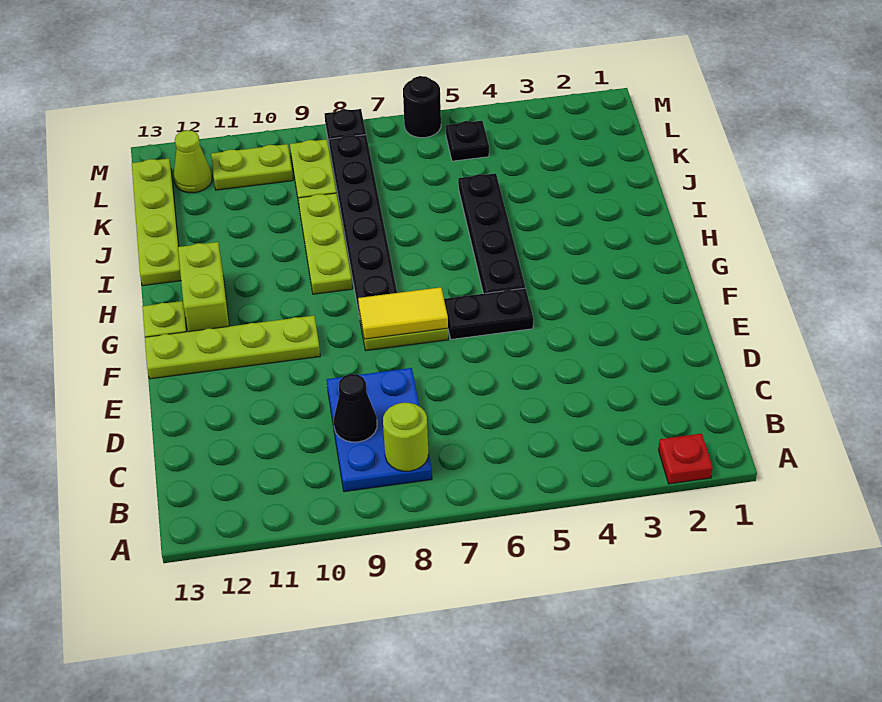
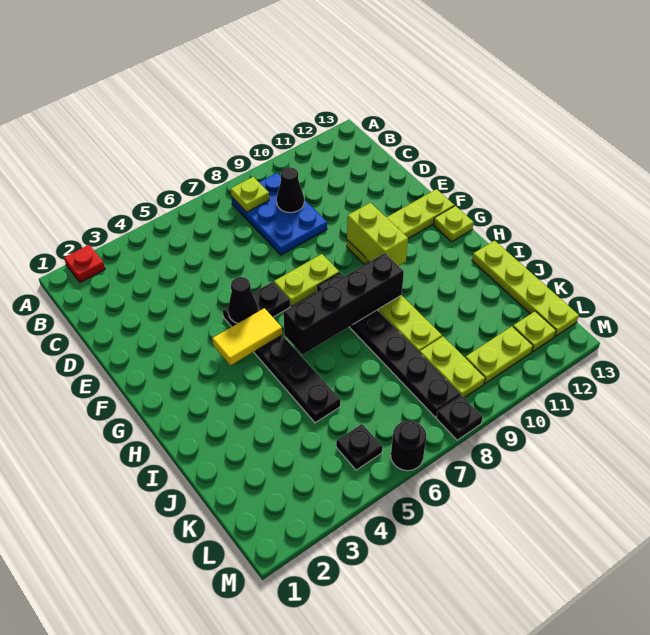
lime 1x1 round brick [383,403,428,471] -> lime 1x1 plate [231,177,269,212]
none -> black 1x1 cone [228,277,258,323]
yellow 1x2 tile [358,287,448,339] -> yellow 1x2 tile moved to [212,308,282,365]
lime 1x2 brick [178,242,229,332] -> lime 1x2 brick moved to [347,203,408,266]
none -> black 1x4 brick [283,253,404,355]
lime 1x1 cone [174,130,212,193] -> lime 1x1 plate [513,311,556,352]

